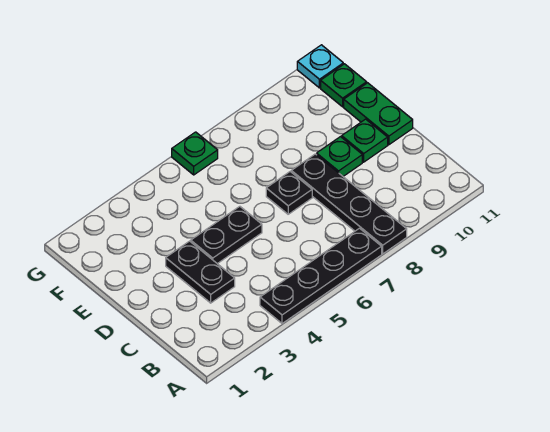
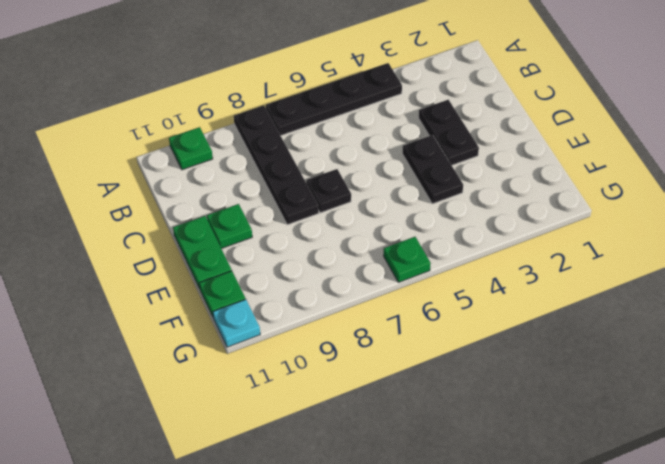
black 1x2 plate [191,206,262,264] -> black 1x2 plate turned to [402,135,463,204]
green 1x1 plate [317,137,362,176] -> green 1x1 plate moved to [169,127,213,170]

